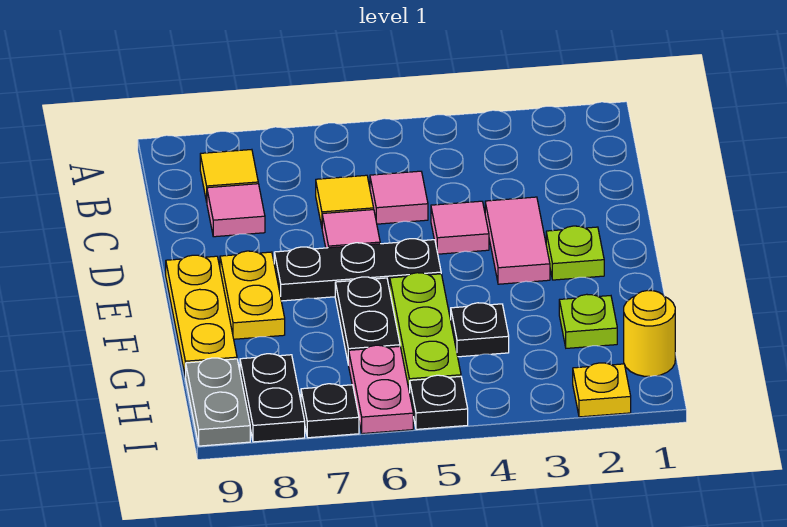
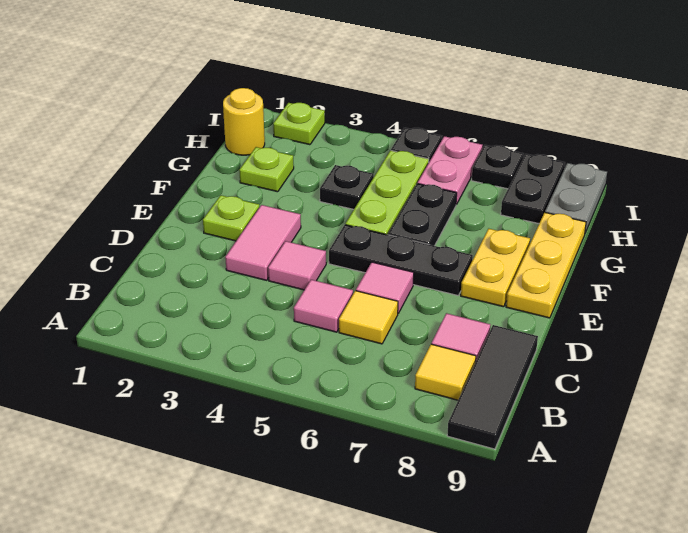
none -> black 1x3 tile [447,325,538,449]
yellow 1x1 plate [573,363,631,417] -> lime 1x1 plate [273,103,325,145]

